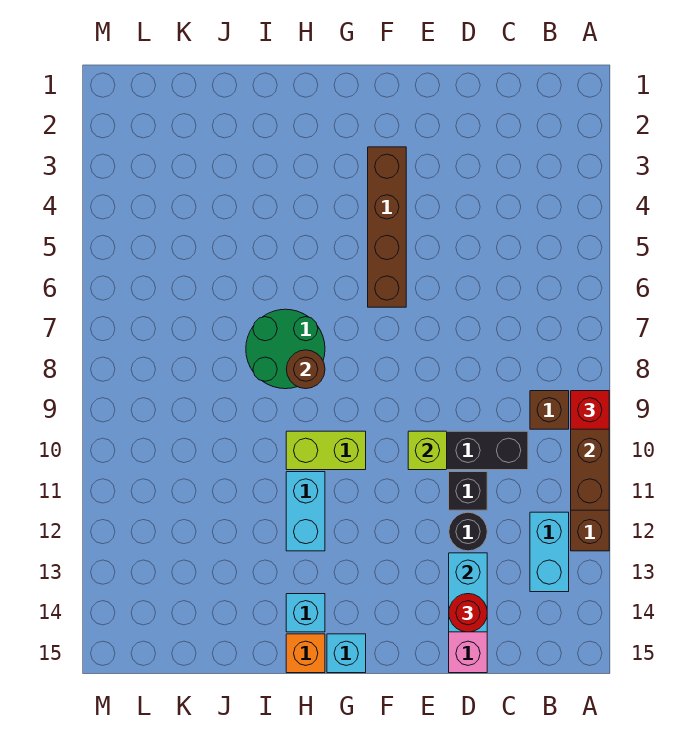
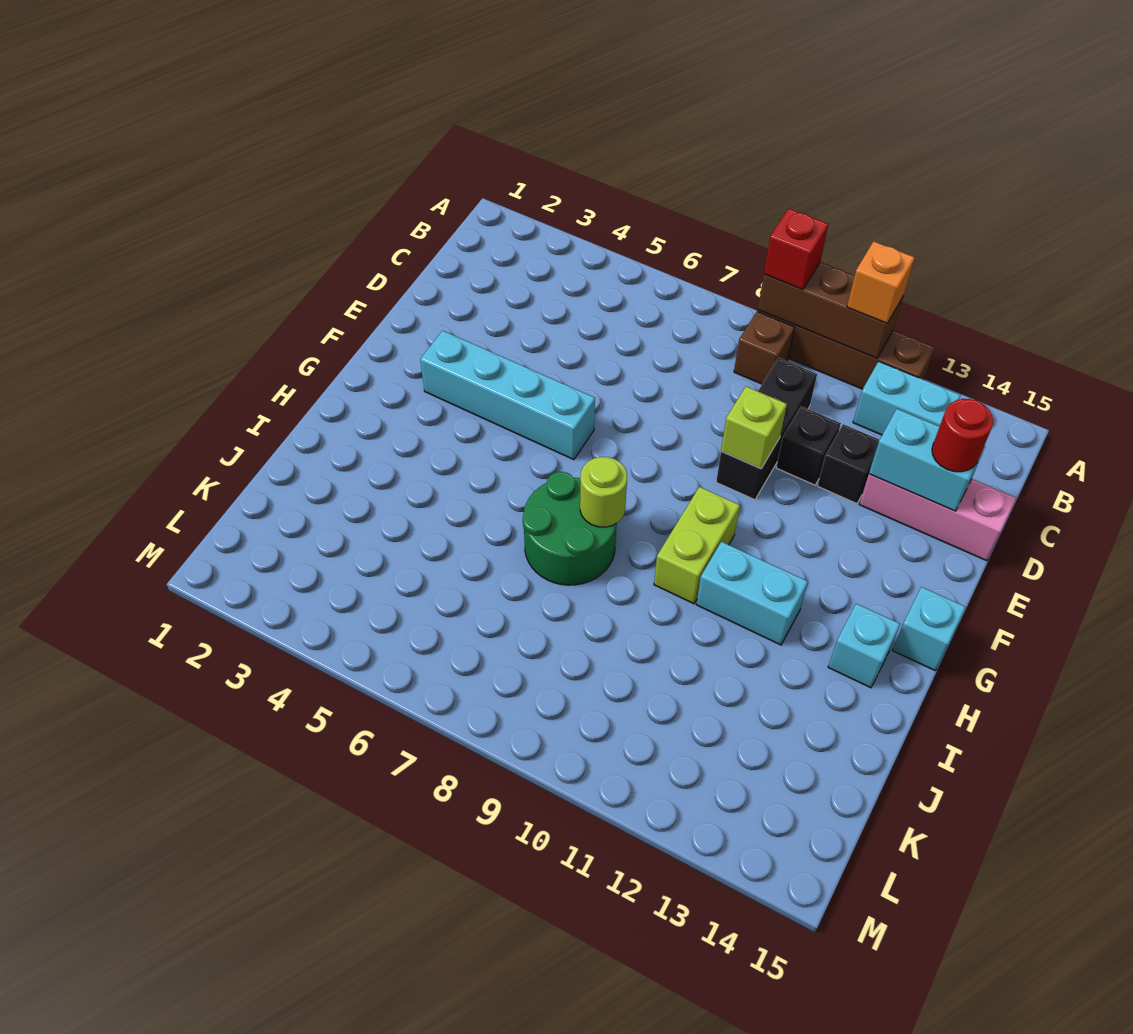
black 1x1 round brick [449,512,487,551] -> black 1x1 brick [818,424,879,504]
brown 1x4 brick [368,147,406,307] -> cyan 1x4 brick [420,331,595,460]
brown 1x1 round brick [286,350,325,389] -> lime 1x1 round brick [580,457,627,527]
orange 1x1 brick [286,634,325,673] -> orange 1x1 brick moved to [847,241,915,323]

